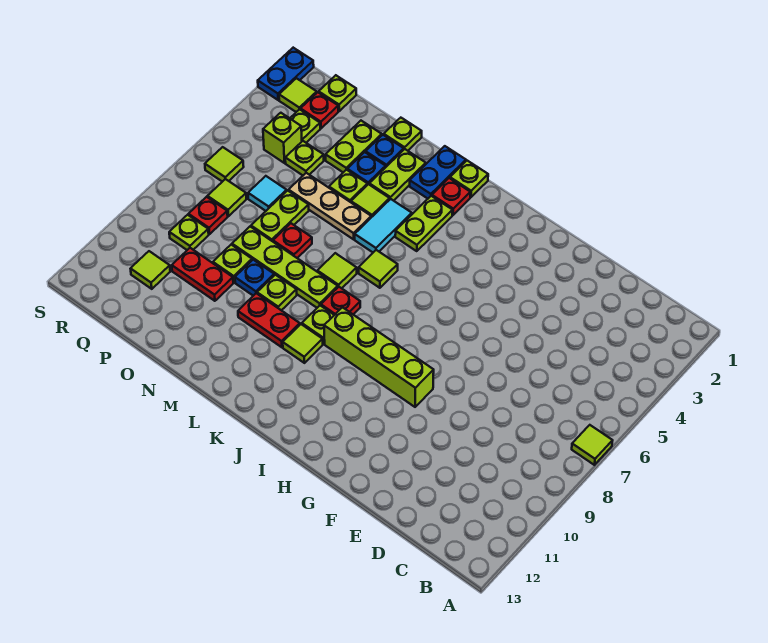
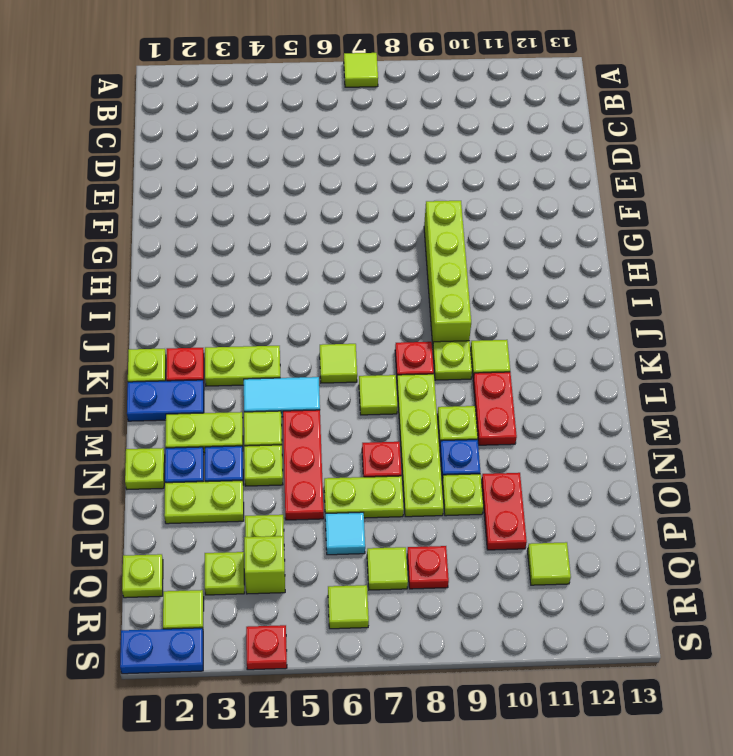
tan 1x3 plate [289,173,371,239] -> red 1x3 plate [283,410,324,520]
red 1x1 plate [300,92,338,128] -> red 1x1 plate moved to [246,625,287,670]
lime 1x1 plate [169,215,209,250] -> none

